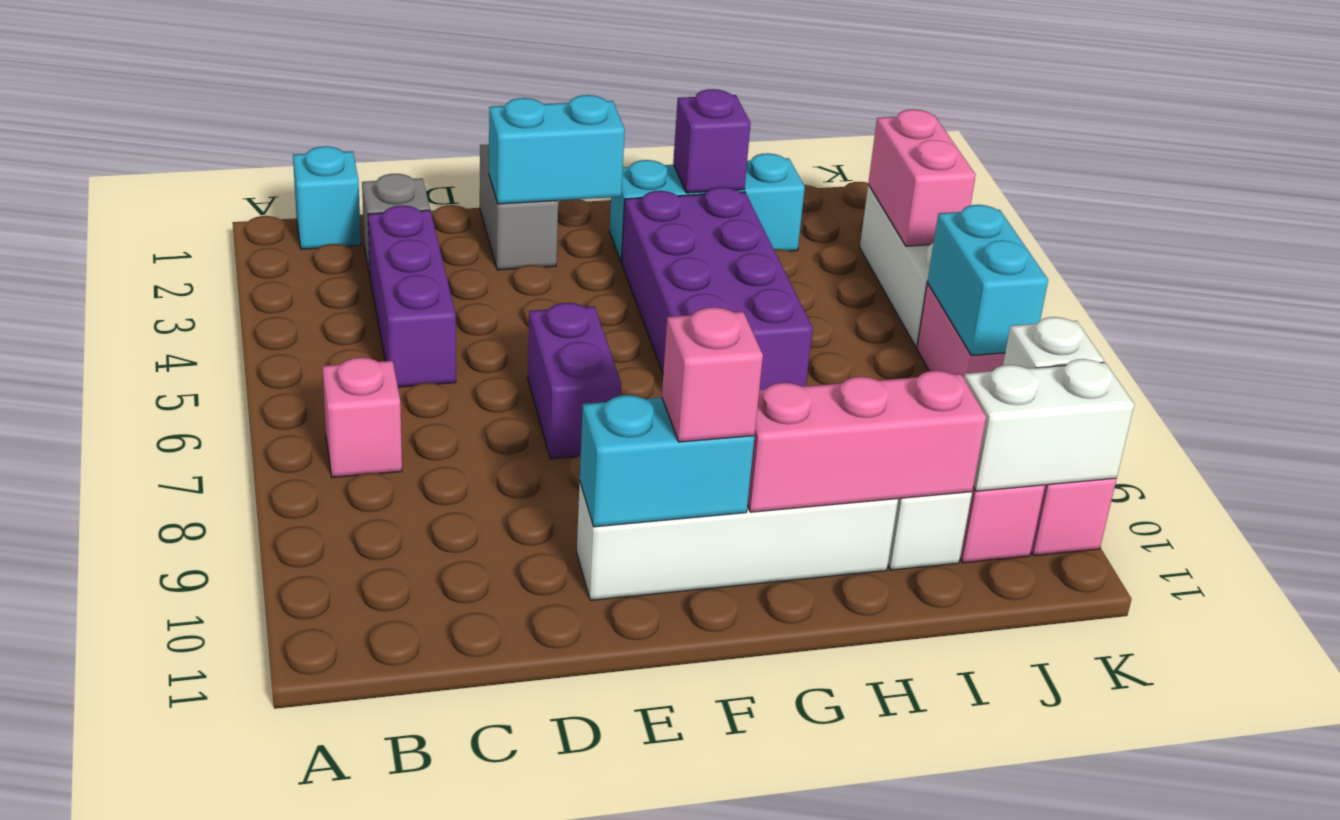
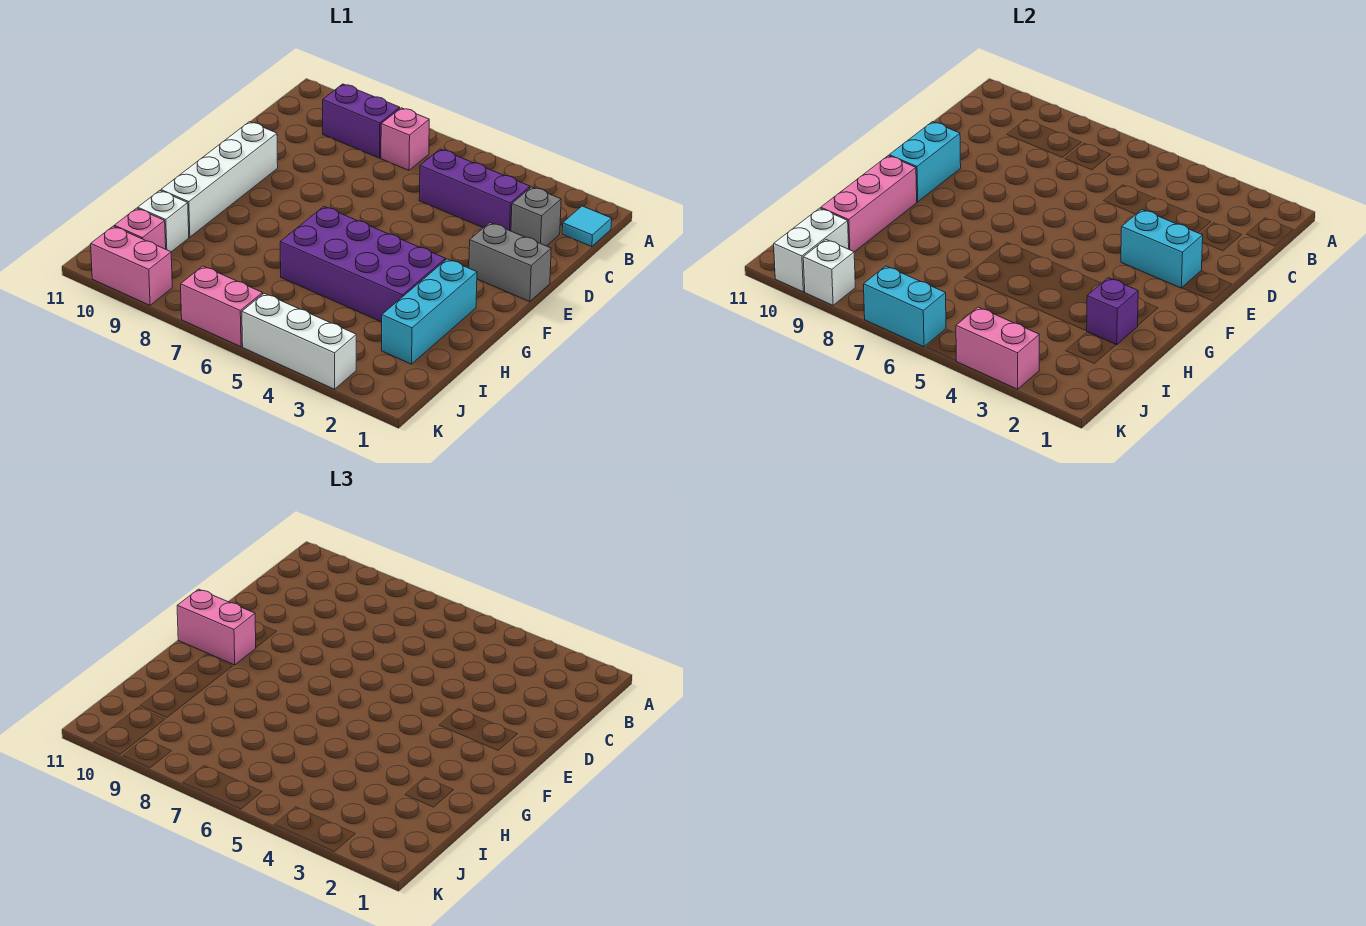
cyan 1x1 brick [293,146,361,249] -> cyan 1x1 tile [562,206,612,247]
cyan 1x2 brick [489,95,625,204] -> cyan 1x2 brick turned to [1121,210,1203,288]
purple 1x2 brick [528,303,621,459] -> purple 1x2 brick moved to [323,84,400,158]
pink 1x1 brick [662,307,763,442] -> pink 1x2 brick [177,589,256,665]

